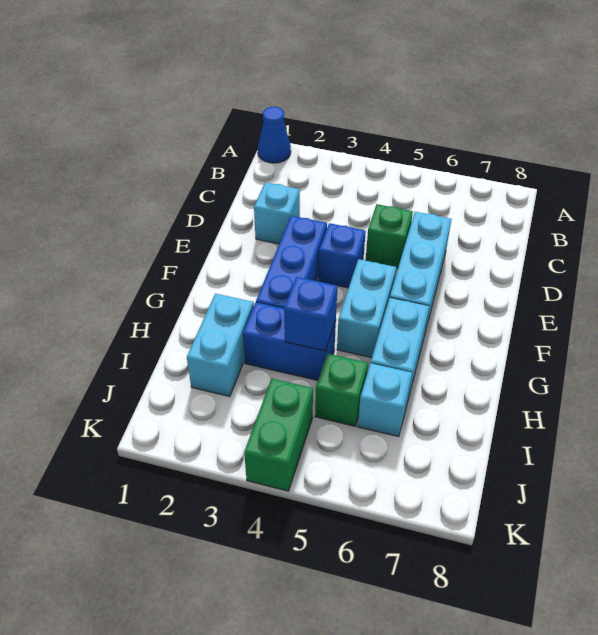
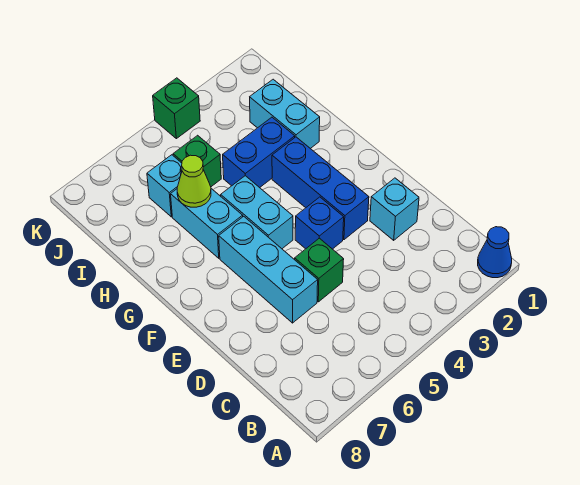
blue 1x1 brick [284,277,337,351] -> none
none -> lime 1x1 cone [177,155,211,207]
green 1x2 brick [244,379,313,491] -> green 1x1 brick [153,78,200,139]

